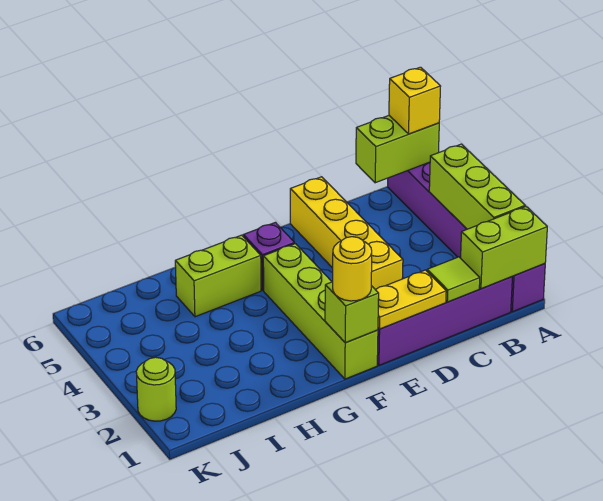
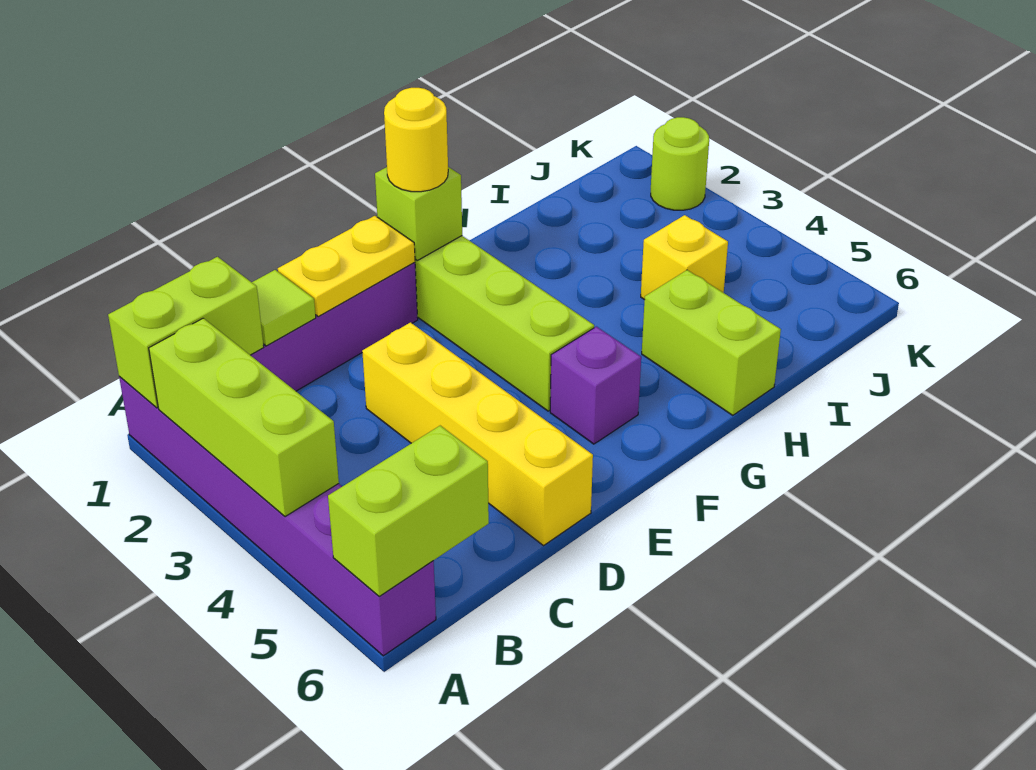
yellow 1x1 brick [389,67,441,134] -> yellow 1x1 brick moved to [641,215,728,300]
lime 1x2 brick [175,235,261,317] -> lime 1x2 brick turned to [642,270,781,415]

